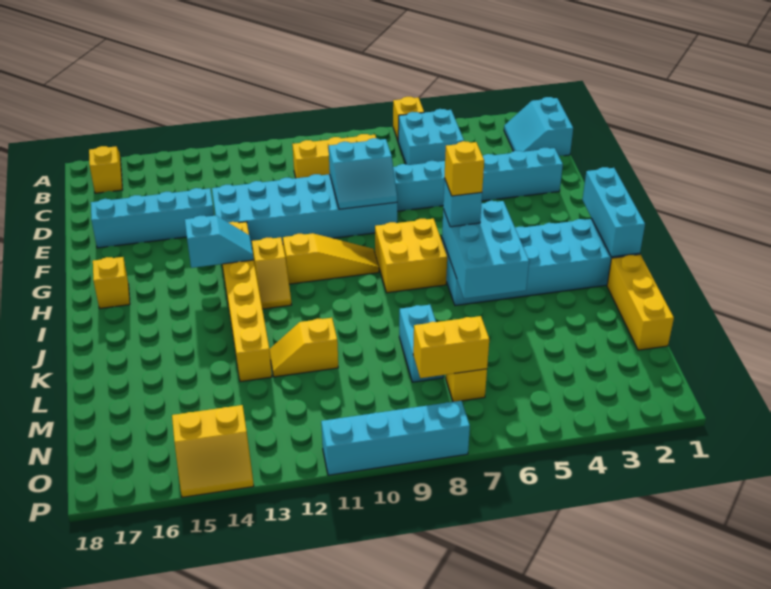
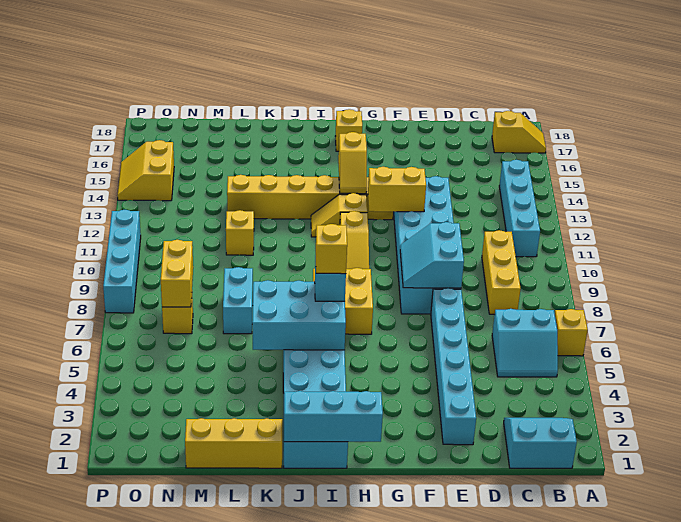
cyan 2x2 brick [398,109,464,165] -> cyan 2x2 slope [492,309,558,377]
cyan 1x4 brick [91,188,214,248] -> cyan 1x4 brick moved to [499,160,540,257]
none -> yellow 1x2 brick [368,167,426,212]
cyan 1x2 slope [185,216,254,268] -> yellow 1x2 slope [338,132,367,194]
cyan 1x2 brick [399,305,444,382] -> cyan 1x2 brick turned to [223,267,253,334]

